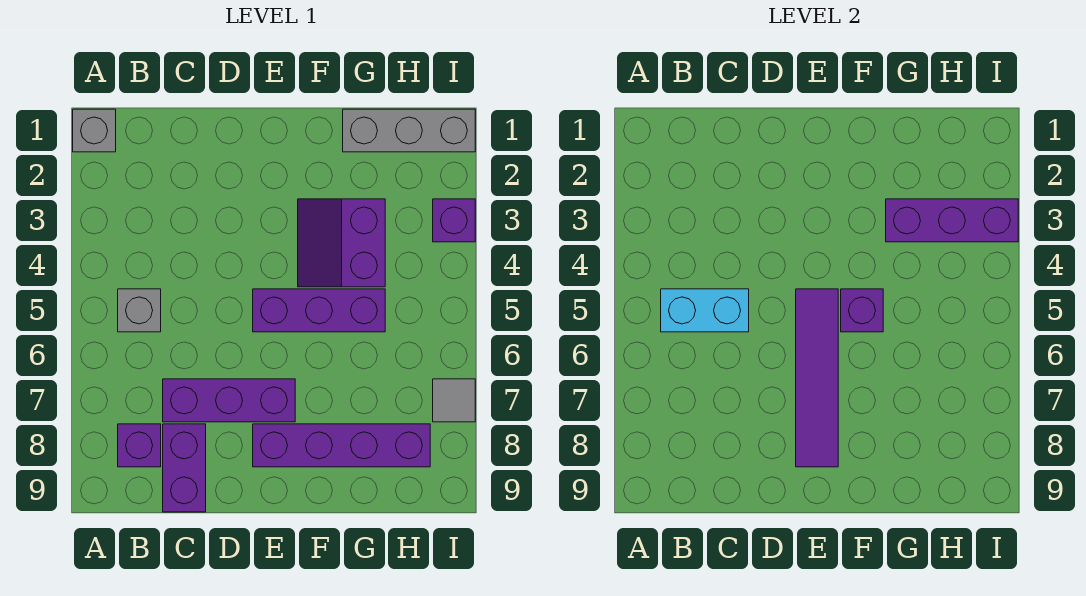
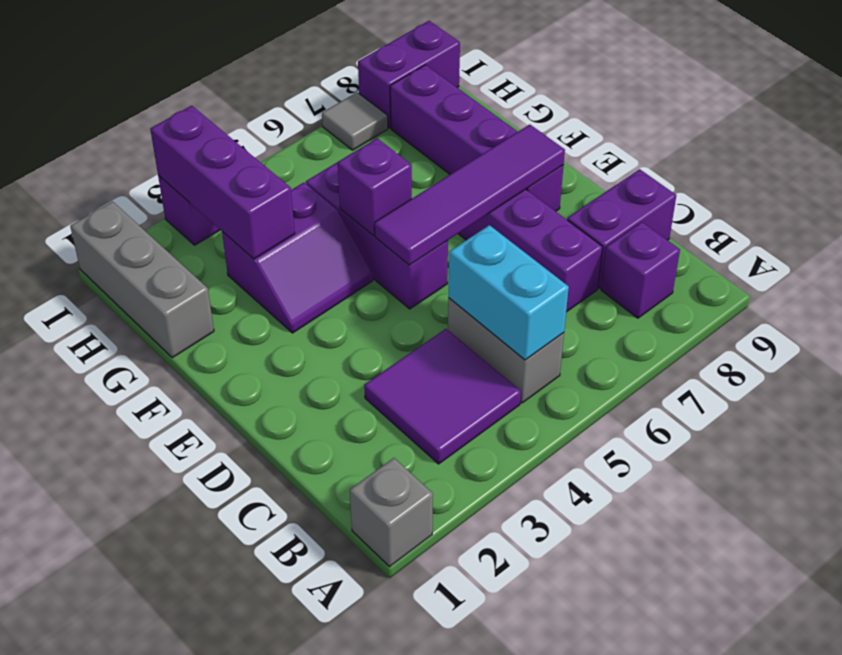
none -> purple 2x2 tile [364,329,521,464]
grey 1x1 brick [118,289,161,332] -> grey 1x2 brick [448,298,564,403]
none -> purple 1x2 brick [358,21,460,128]

